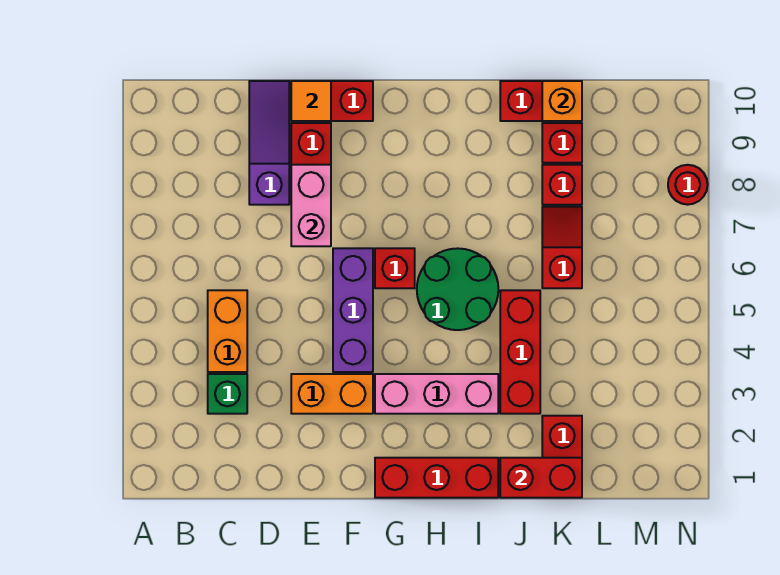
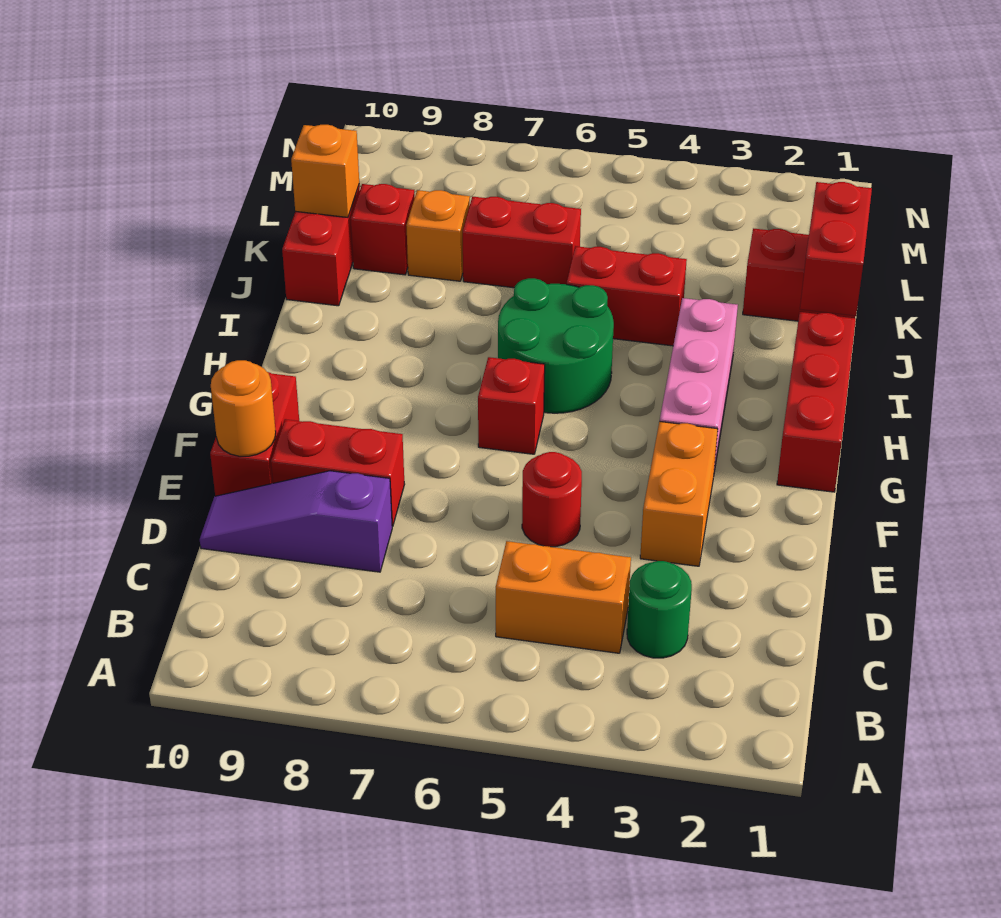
green 1x1 brick [208,374,247,414] -> green 1x1 round brick [627,561,692,658]
pink 1x2 brick [291,165,331,246] -> none
orange 1x1 tile [291,81,331,121] -> orange 1x1 round brick [211,360,276,456]
purple 1x3 brick [333,248,373,372] -> none
red 1x3 brick [500,290,540,414] -> red 1x2 brick [567,246,687,346]
red 1x2 slope [542,207,582,288] -> red 1x2 brick [463,196,581,288]
red 1x1 brick [542,165,582,205] -> orange 1x1 brick [406,190,470,281]
red 1x1 round brick [668,165,708,205] -> red 1x1 round brick moved to [522,452,582,547]

